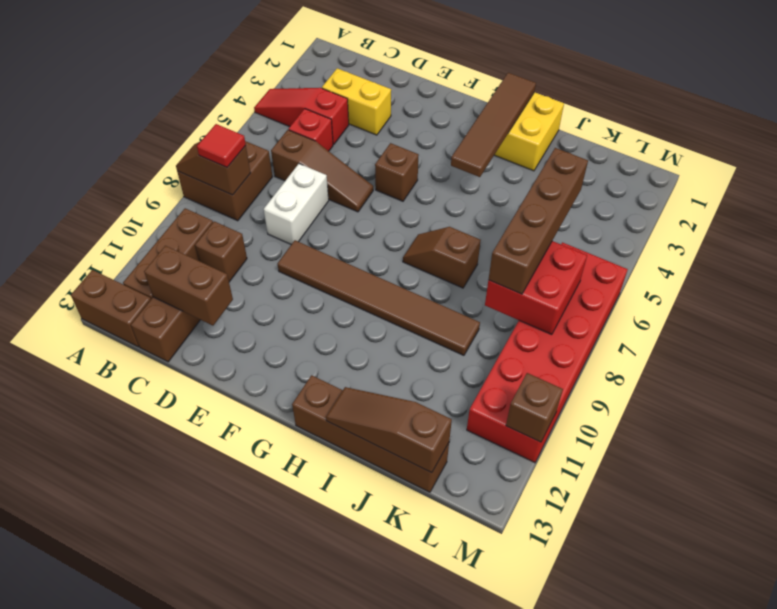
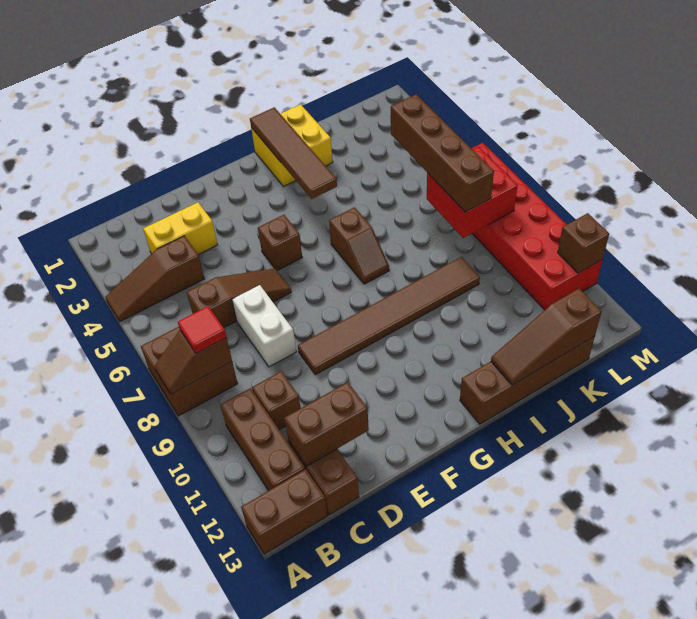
red 1x3 slope [254,88,349,145] -> brown 1x3 slope [105,236,205,321]
red 1x1 brick [289,109,333,151] -> none
brown 1x2 slope [403,227,481,288] -> brown 1x2 slope turned to [329,207,389,284]

